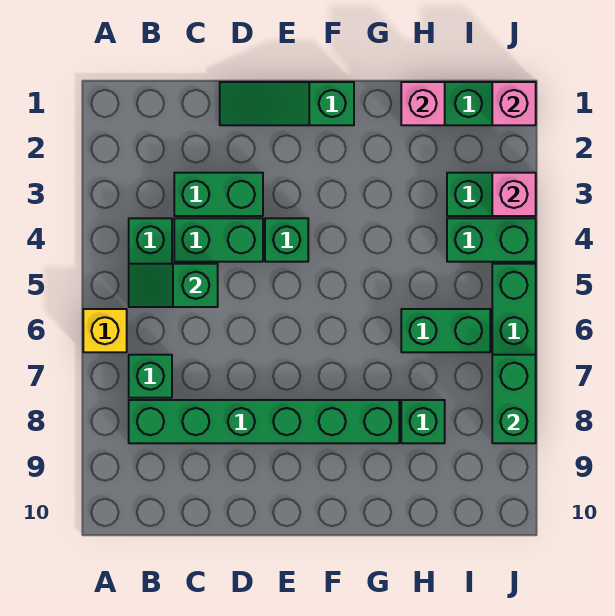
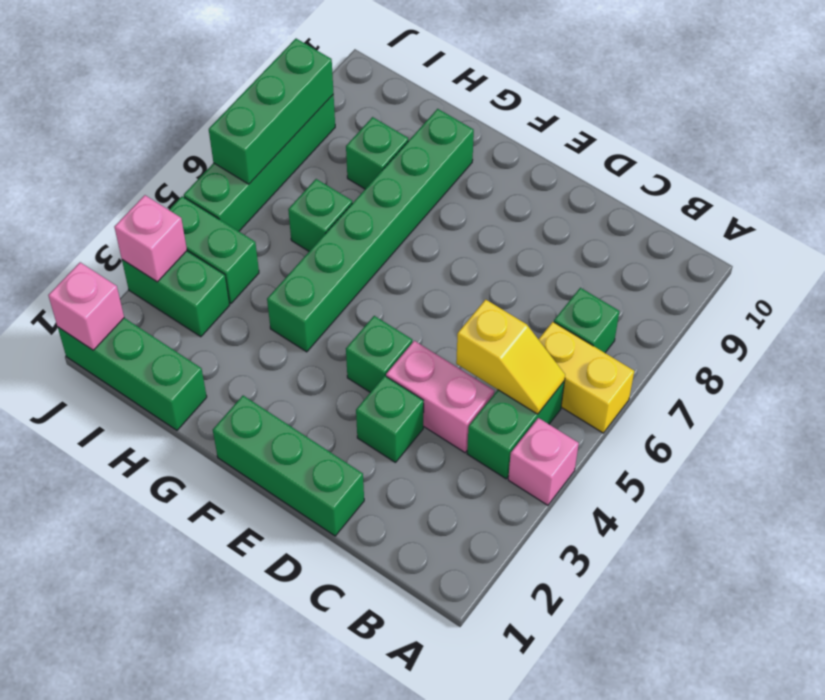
yellow 1x1 brick [83,309,127,352] -> yellow 1x2 brick [538,322,634,433]
green 1x2 slope [129,264,218,307] -> yellow 1x2 slope [456,300,565,414]
green 1x6 brick [129,400,399,443] -> green 1x6 brick turned to [267,109,474,352]
green 1x2 brick [174,173,263,216] -> green 1x1 brick [356,376,424,463]
green 1x2 brick [174,218,263,262] -> pink 1x2 brick [386,341,494,452]
green 1x3 slope [220,82,354,125] -> green 1x3 brick [213,396,364,536]
pink 1x1 brick [401,82,445,125] -> pink 1x1 brick moved to [508,418,579,505]
green 1x2 brick [401,309,490,352] -> green 1x1 brick [288,179,352,251]
green 1x2 brick [492,355,536,443] -> green 1x3 brick [209,39,334,184]

